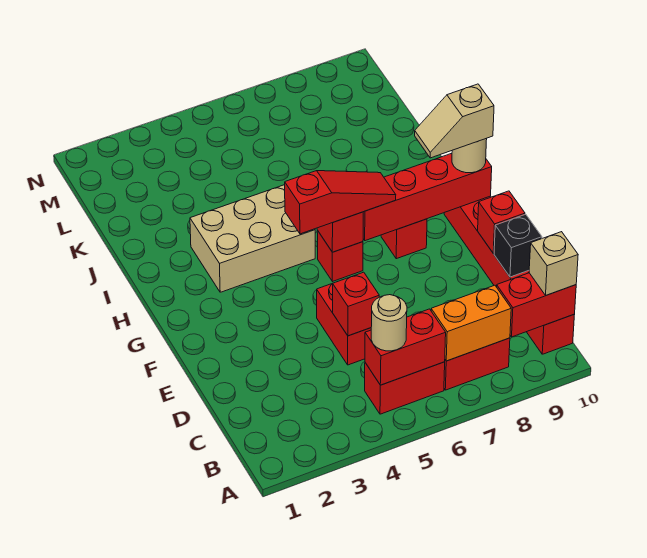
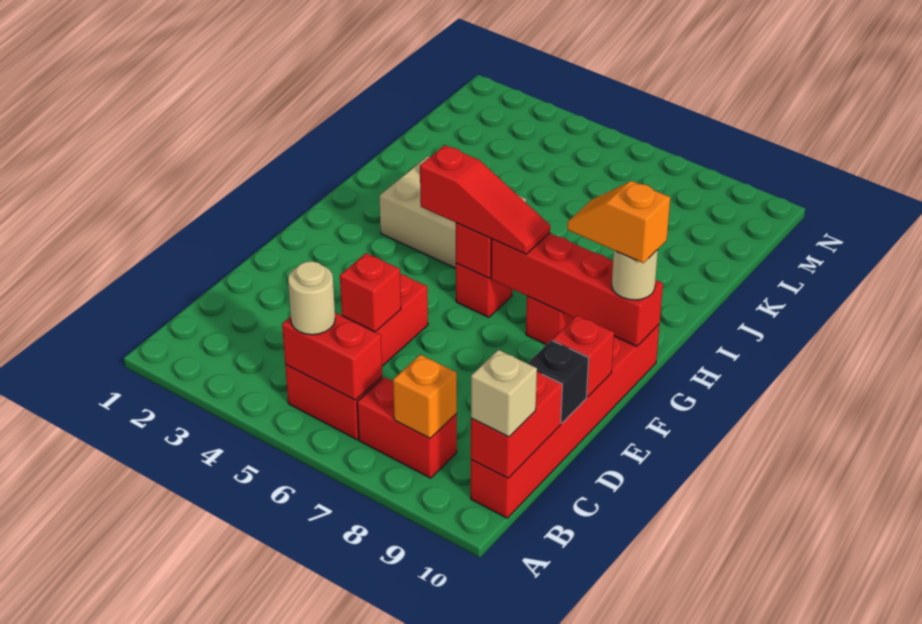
orange 1x2 brick [431,285,511,361] -> orange 1x1 brick [393,355,457,438]
red 1x2 brick [497,273,576,337] -> red 1x2 brick turned to [471,372,562,478]
tan 1x2 slope [415,84,494,158] -> orange 1x2 slope [567,181,670,263]

